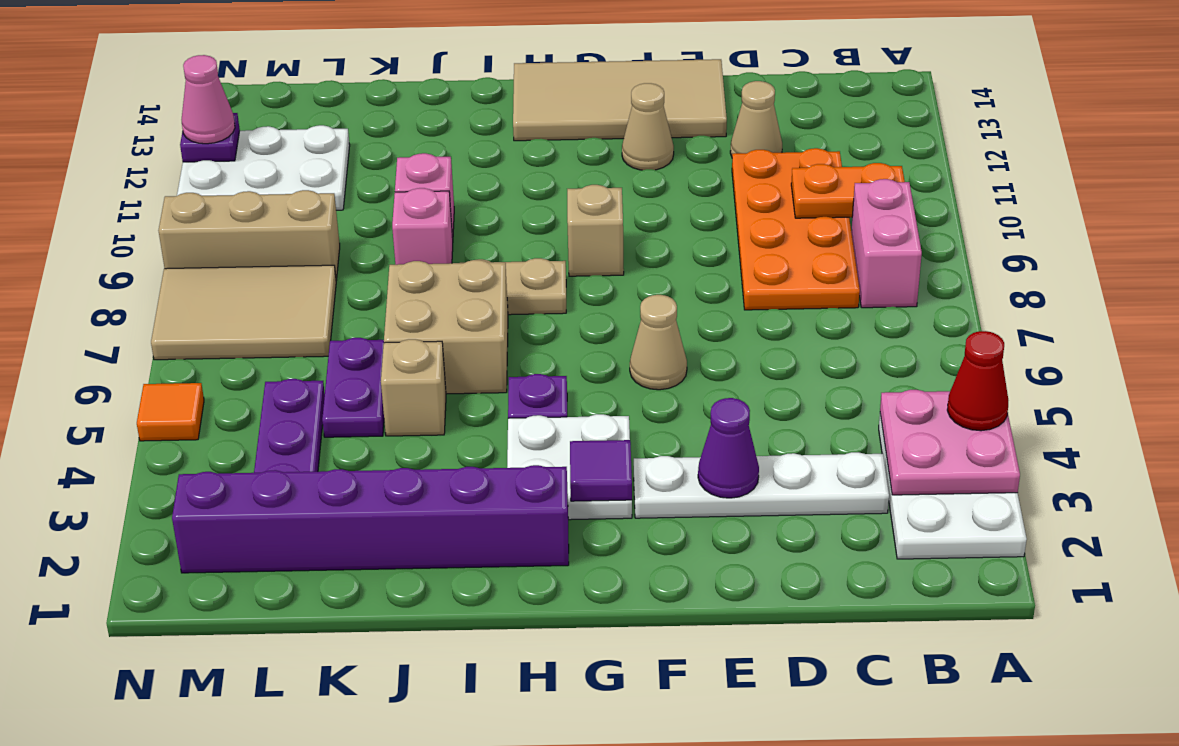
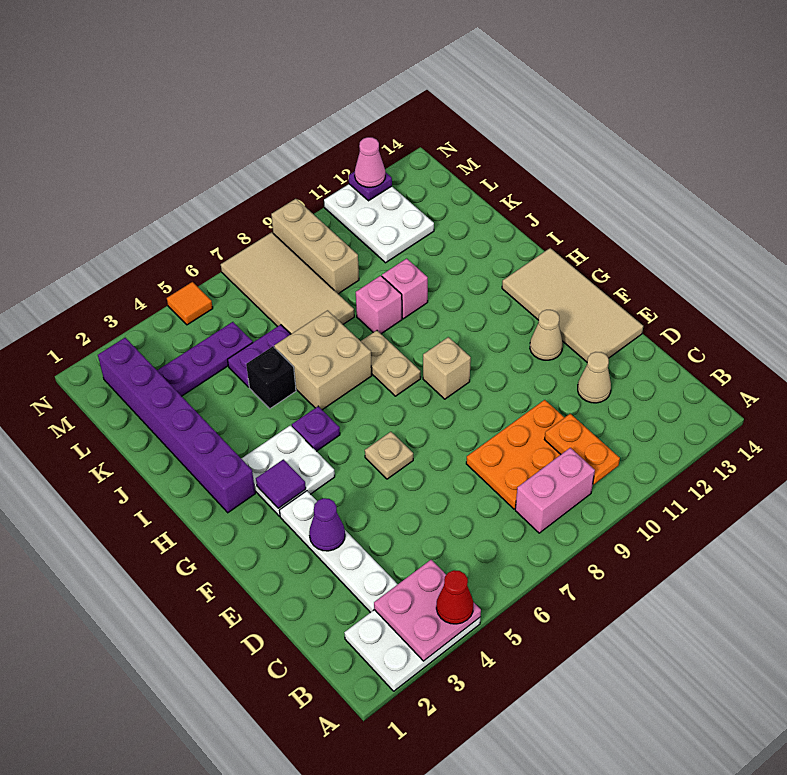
orange 2x4 plate [732,148,860,310] -> orange 2x3 plate [466,400,565,509]
tan 1x1 cone [630,295,687,390] -> tan 1x1 plate [365,432,413,479]
tan 1x1 brick [381,339,446,436] -> black 1x1 brick [246,346,296,409]
tan 2x3 tile [151,265,336,360] -> tan 2x4 tile [221,232,354,334]

